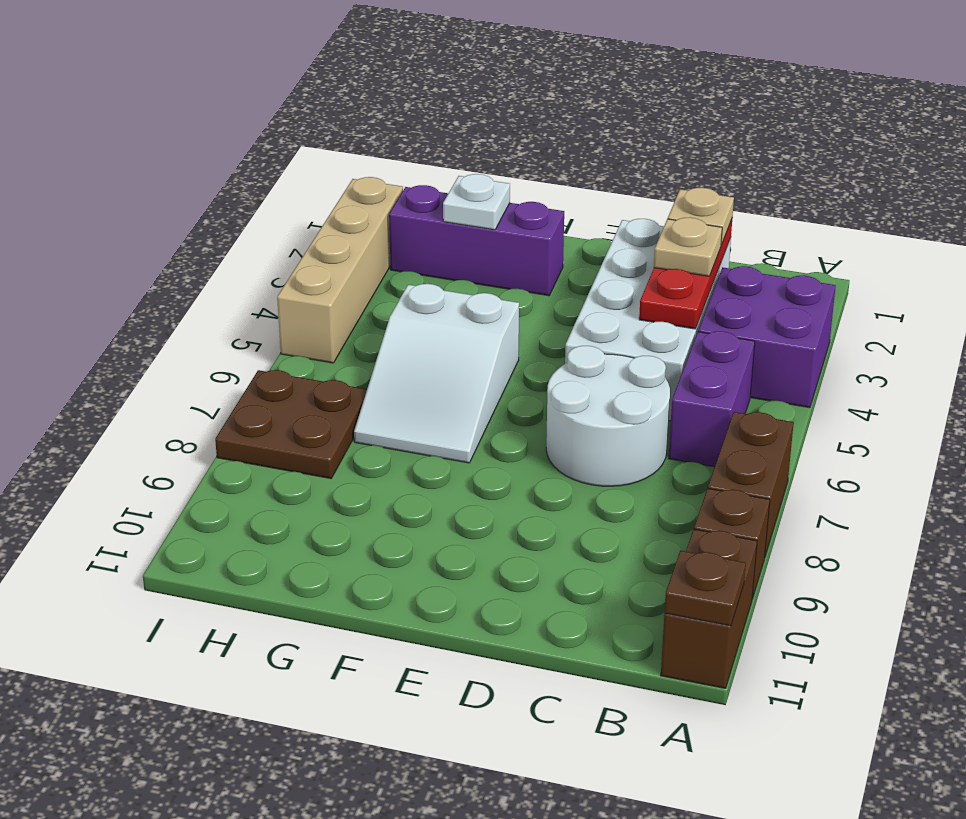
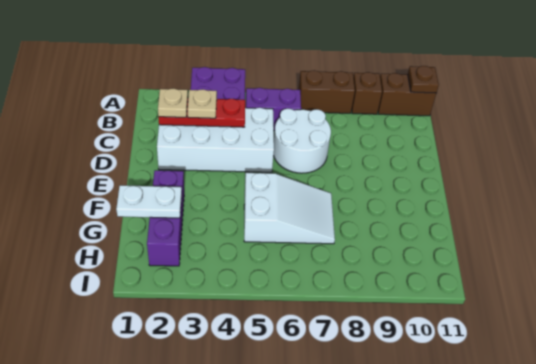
white 1x1 plate [443,174,510,230] -> white 1x2 plate [116,185,182,218]
brown 2x2 plate [215,370,367,479] -> none
tan 1x4 brick [277,177,403,363] -> none

